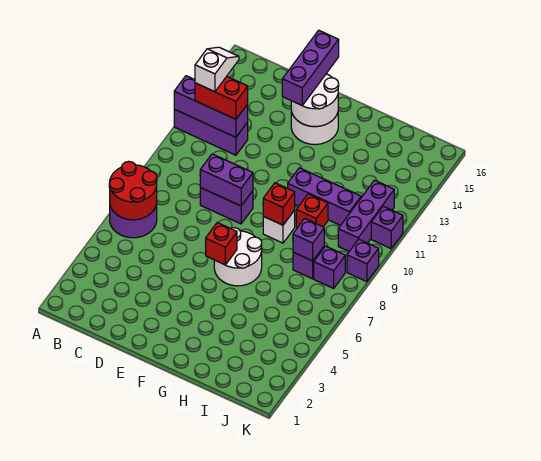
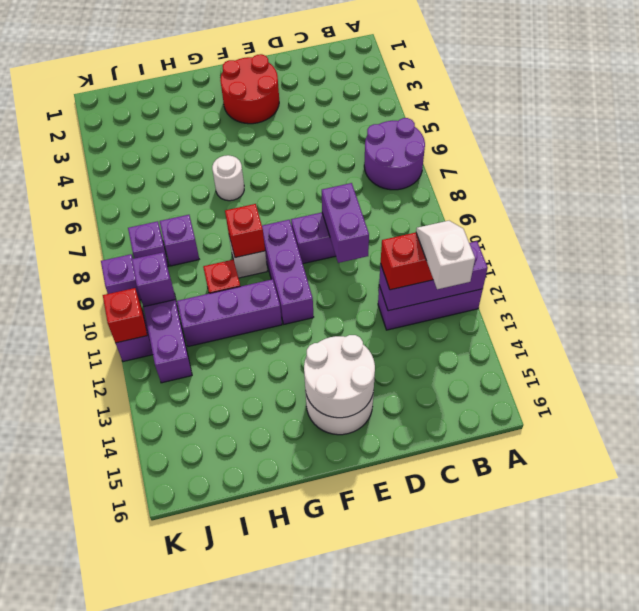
red 2x2 round brick [109,161,157,220] -> red 2x2 round brick moved to [220,54,279,124]
white 1x2 slope [195,47,239,92] -> white 1x2 slope turned to [416,221,475,289]
purple 1x2 brick [200,154,253,206] -> purple 1x2 brick turned to [322,183,369,263]
purple 1x3 brick [282,30,339,105] -> purple 1x3 brick moved to [262,220,314,324]
white 2x2 round brick [214,228,262,286] -> white 1x1 round brick [212,155,244,201]
red 1x1 brick [206,223,237,265] -> red 1x1 brick moved to [103,288,147,343]
purple 1x1 brick [293,219,324,261] -> purple 1x1 brick moved to [132,252,175,307]

